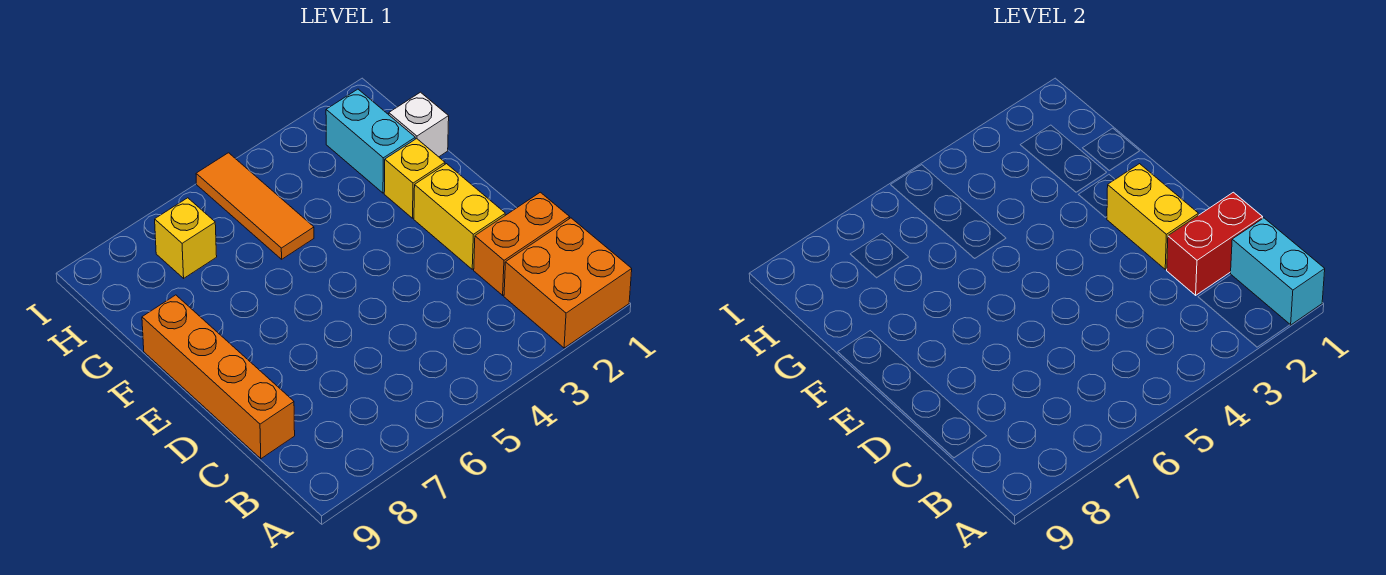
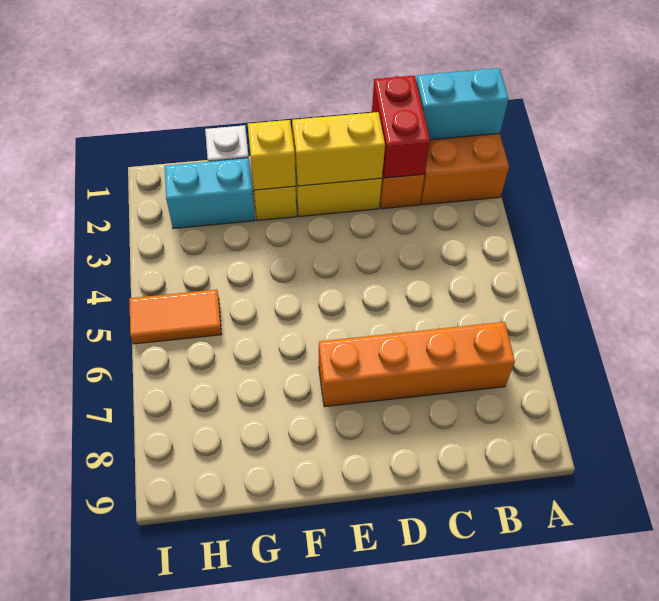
orange 1x4 brick [142,295,295,459] -> orange 1x4 brick moved to [319,322,515,407]
orange 1x3 tile [196,153,314,259] -> orange 1x2 tile [129,289,222,344]
yellow 1x1 brick [155,198,217,278] -> yellow 1x1 brick moved to [248,120,296,190]

